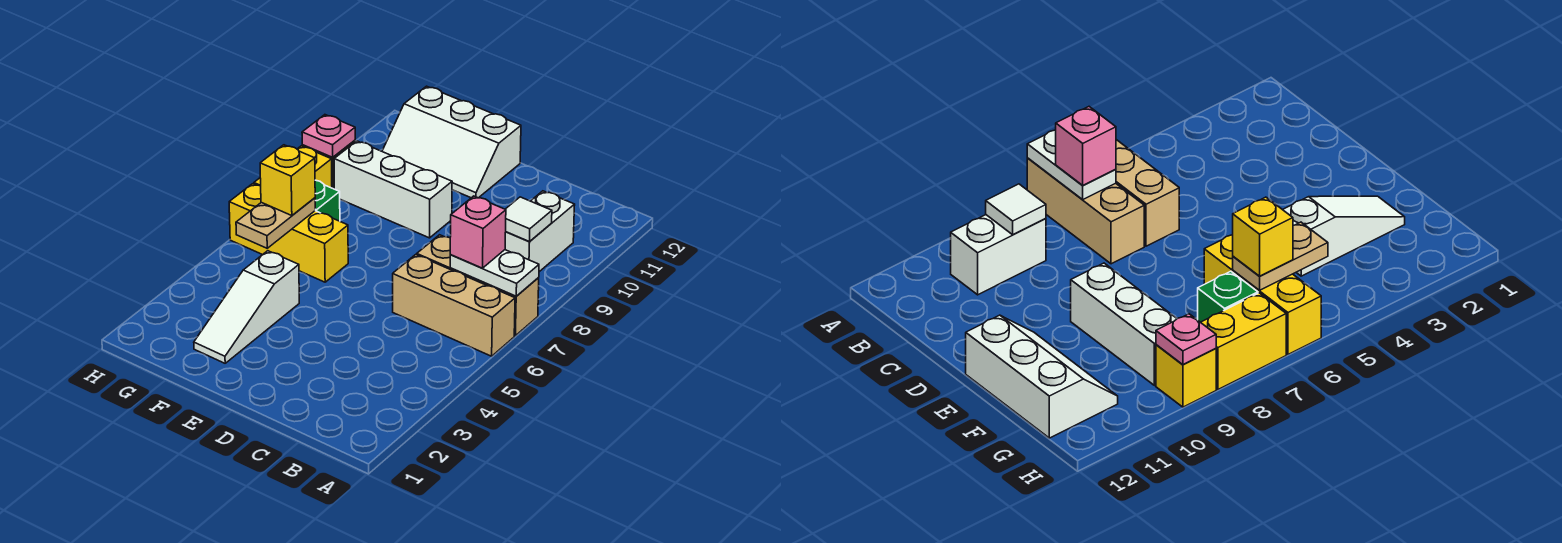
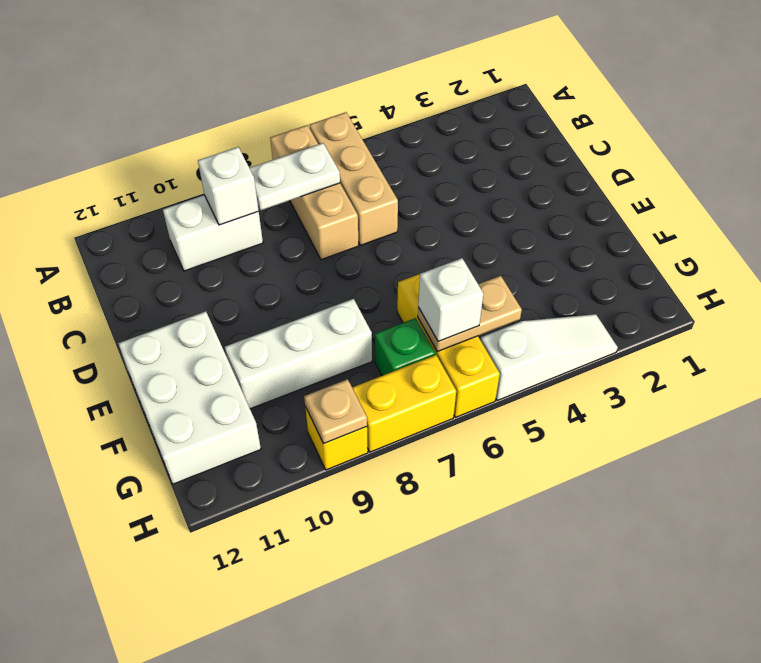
white 1x2 plate [450,250,539,296] -> white 1x2 plate turned to [250,143,340,210]
pink 1x1 brick [450,196,506,268] -> none
white 1x1 tile [505,197,552,242] -> white 1x1 brick [198,147,259,225]
white 1x3 brick [334,141,452,238] -> white 1x3 brick turned to [225,299,372,409]
white 2x3 slope [382,86,521,198] -> white 2x3 brick [118,311,261,484]
white 1x3 slope [194,251,299,363] -> white 1x3 slope moved to [481,314,618,401]
yellow 1x1 brick [260,145,315,216] -> white 1x1 brick [418,258,483,342]
pink 1x1 plate [302,115,355,157] -> tan 1x1 plate [304,379,367,444]

